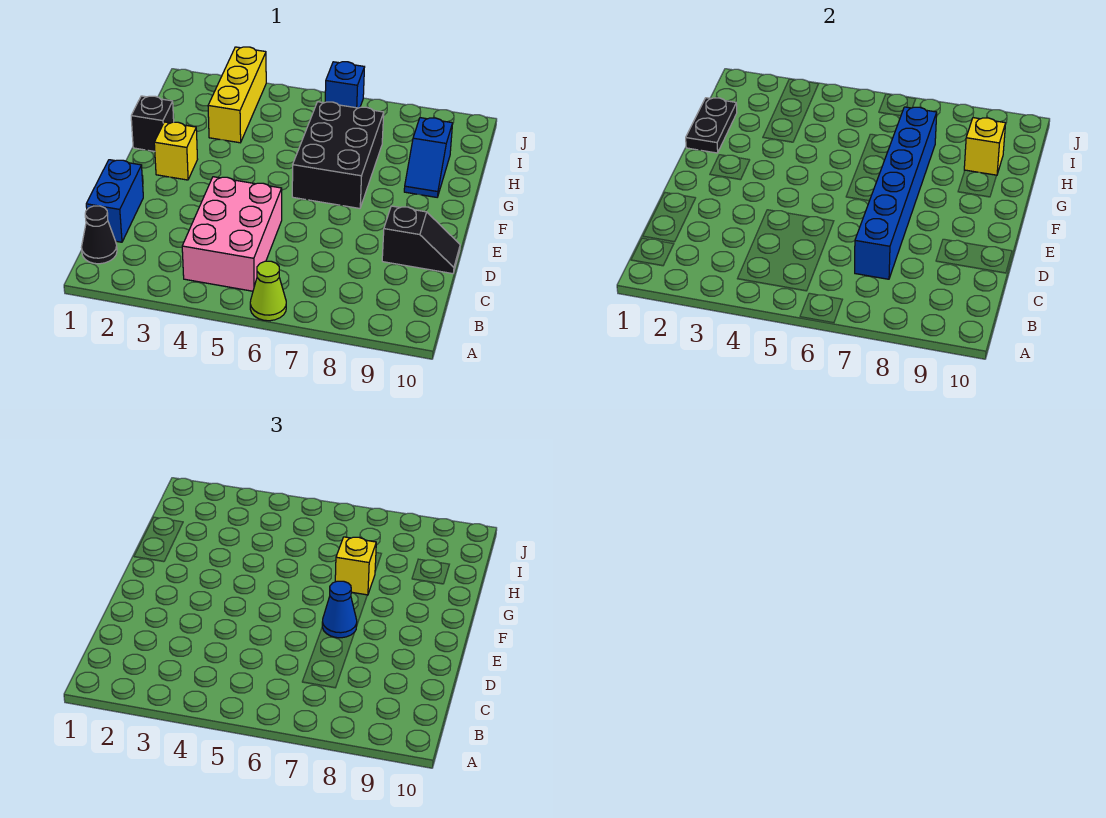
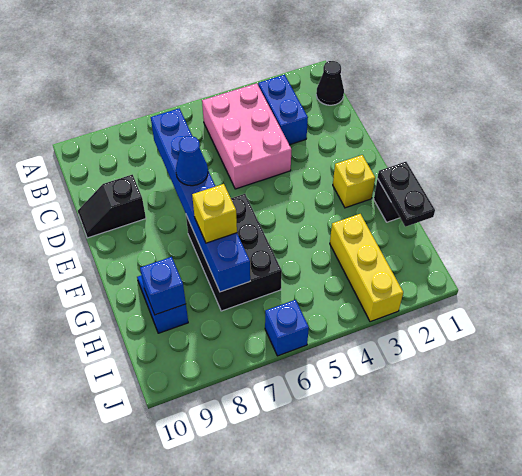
lime 1x1 cone [250,261,286,321] -> none
blue 1x2 brick [86,160,143,242] -> blue 1x2 brick moved to [258,75,308,145]
yellow 1x1 brick [964,118,1006,176] -> blue 1x1 brick [140,257,186,315]

